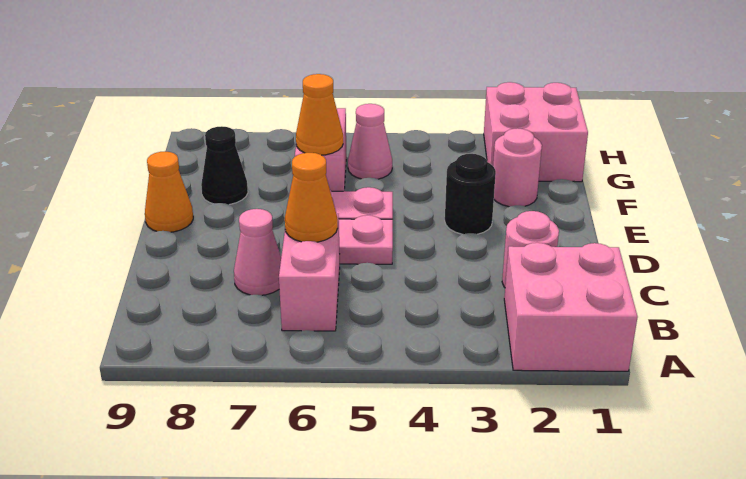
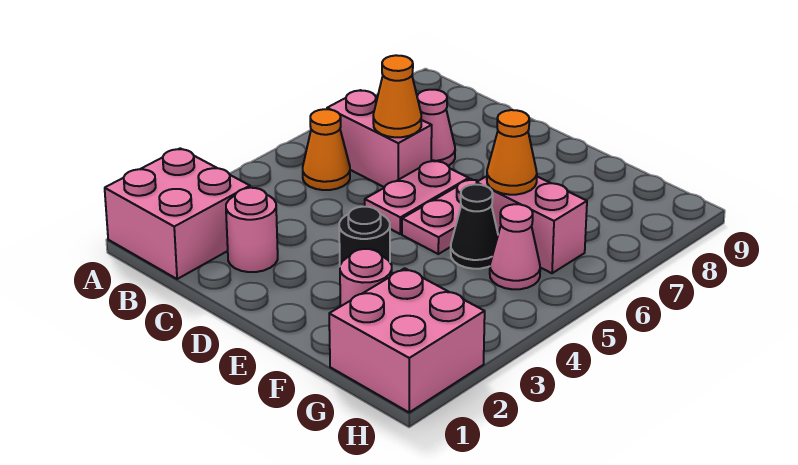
orange 1x1 cone [145,152,193,232] -> orange 1x1 cone moved to [303,109,350,190]
black 1x1 cone [201,126,248,205] -> black 1x1 cone moved to [451,184,498,269]

